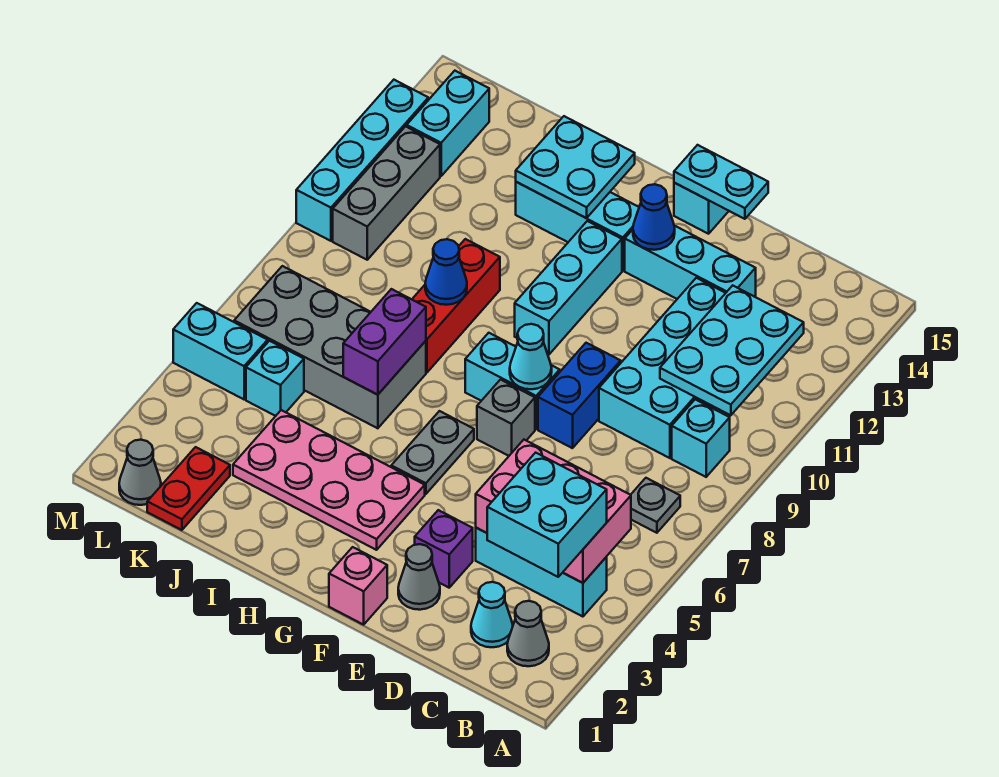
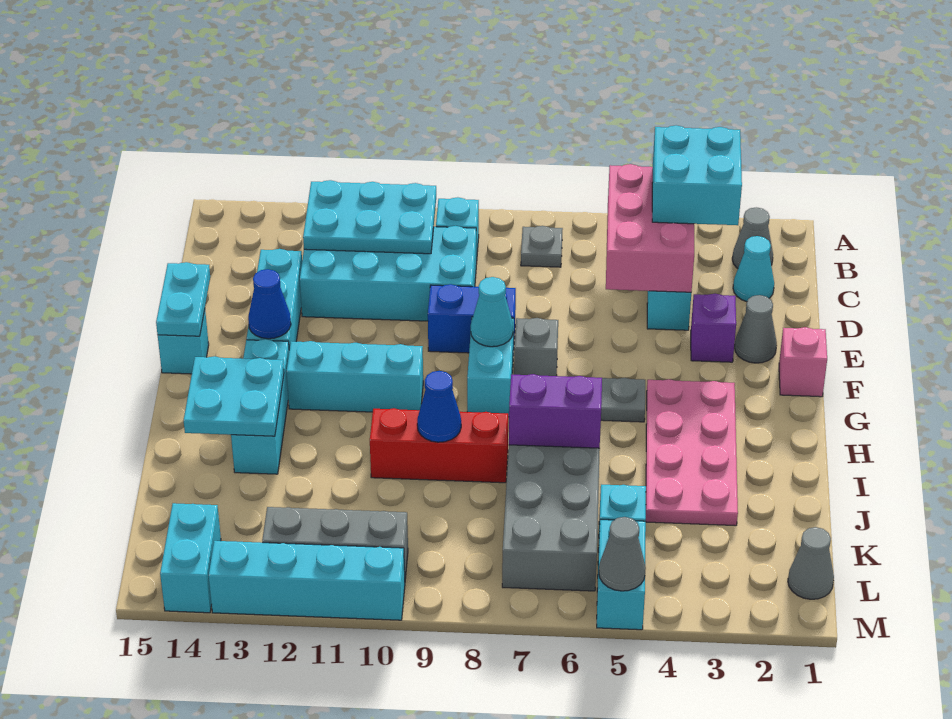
red 1x2 plate [147,447,230,530] -> none
cyan 1x2 brick [407,71,489,176] -> cyan 1x2 brick turned to [160,503,221,613]
none -> grey 1x1 cone [599,517,646,591]

